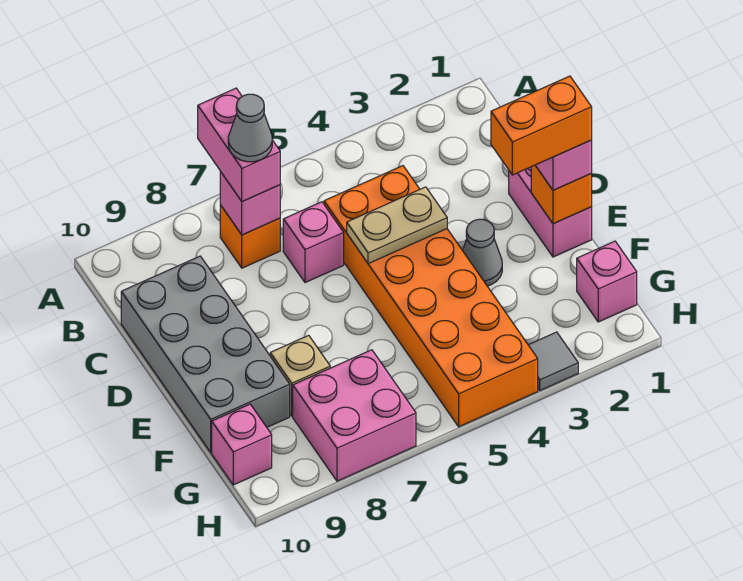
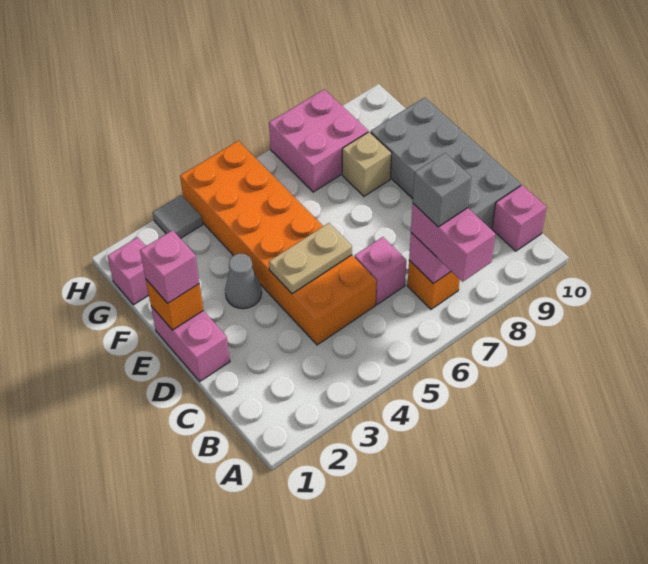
grey 1x1 cone [228,94,272,162] -> grey 1x1 brick [413,153,471,227]
orange 1x2 brick [491,76,592,175] -> none
pink 1x1 brick [212,404,272,485] -> pink 1x1 brick moved to [492,185,547,251]

